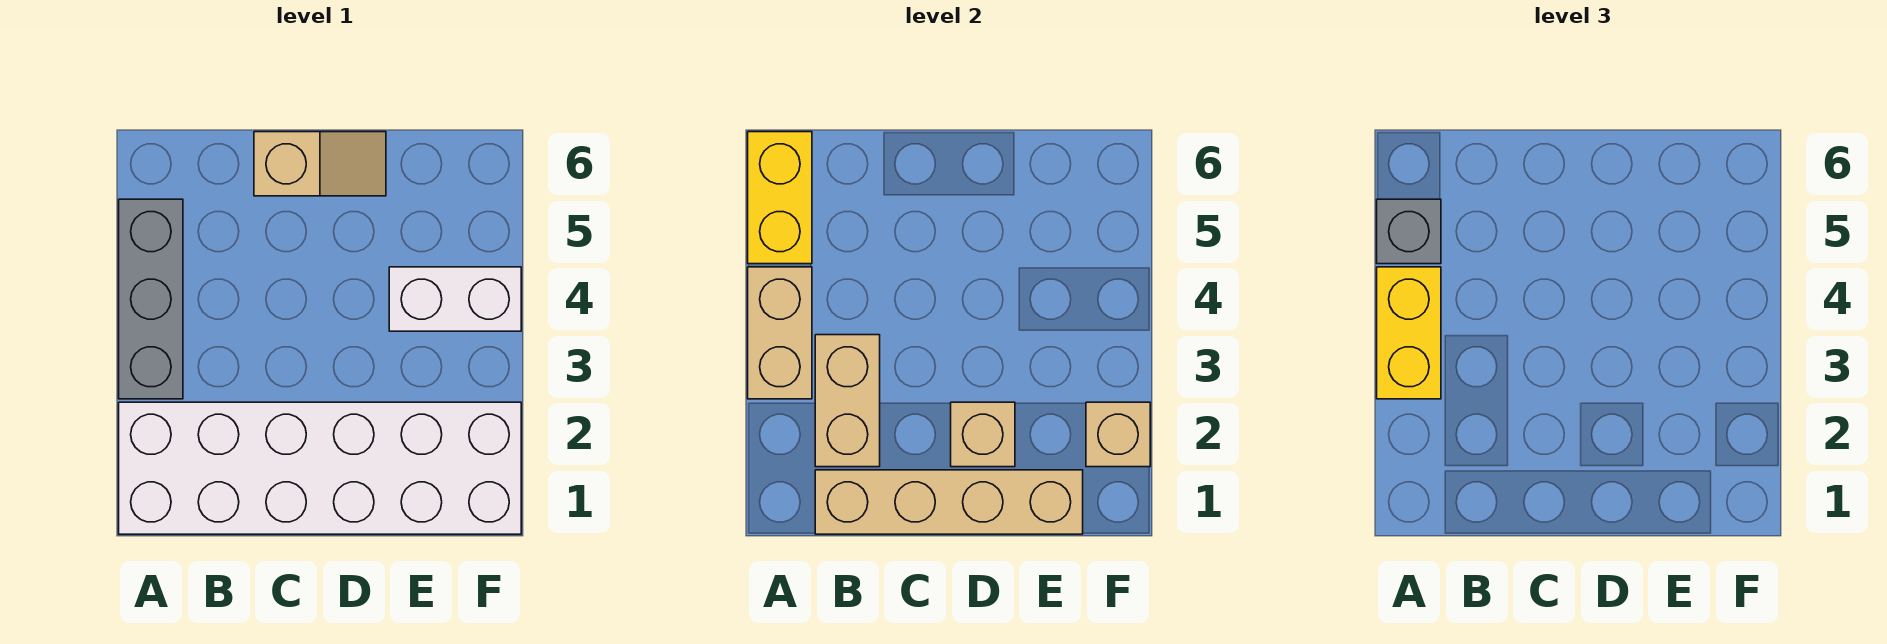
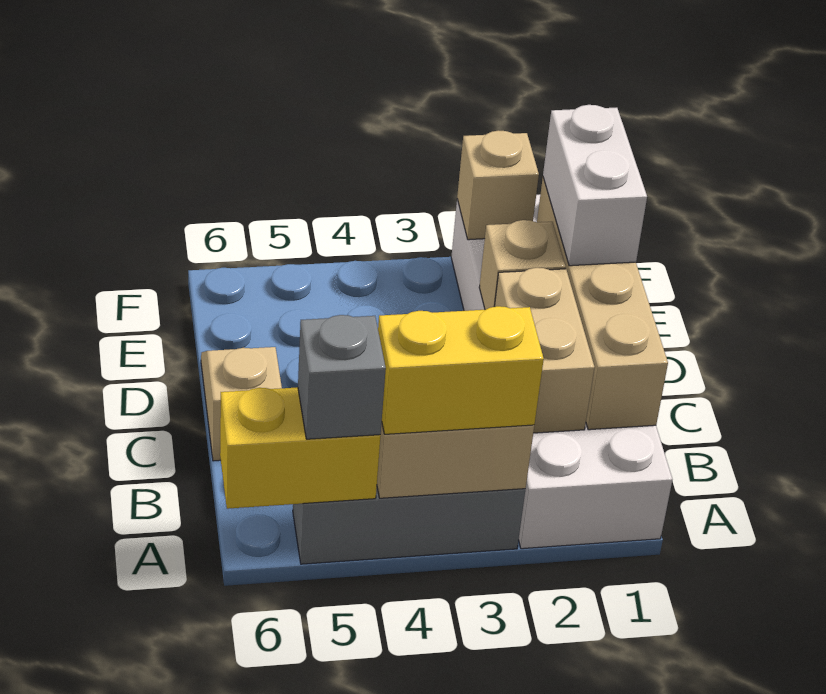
tan 1x2 brick [815,335,880,467] -> tan 1x2 brick turned to [495,268,595,433]
white 1x2 brick [389,267,521,331] -> white 1x2 brick moved to [543,105,647,266]

